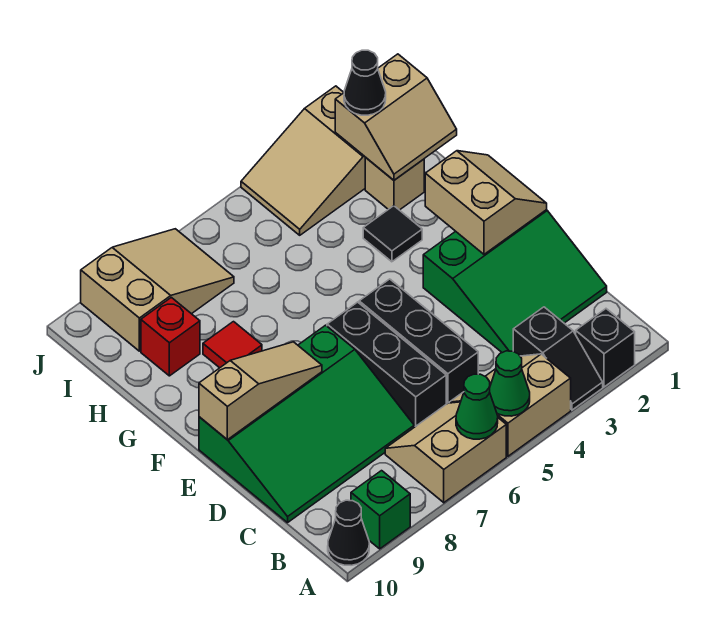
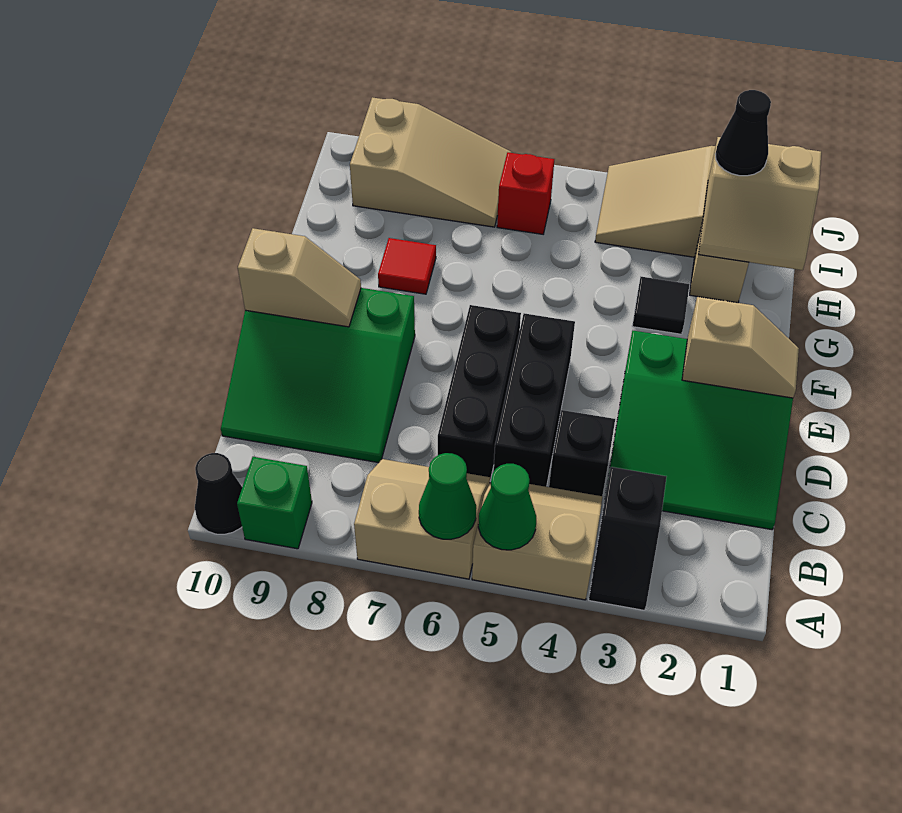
black 1x1 brick [576,309,635,387] -> black 1x1 brick moved to [549,410,615,496]
green 3x4 slope [199,325,414,523] -> green 3x3 slope [221,288,415,463]
tan 2x2 slope [425,151,547,254] -> tan 1x2 slope [682,297,799,398]
tan 1x3 slope [199,342,322,440] -> tan 1x2 slope [238,228,361,327]
red 1x1 brick [141,297,200,376] -> red 1x1 brick moved to [497,152,554,234]

